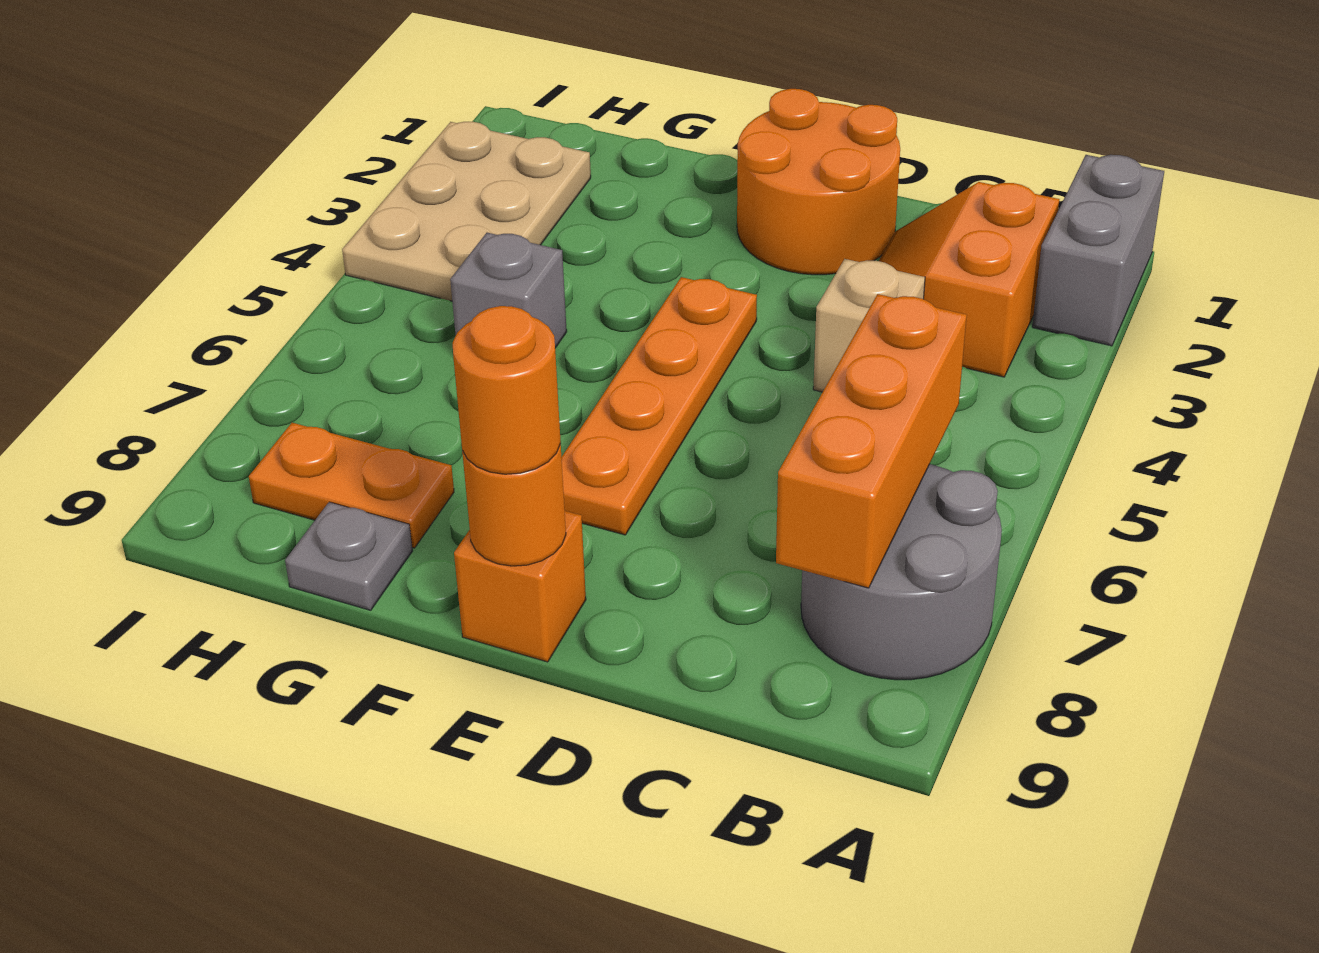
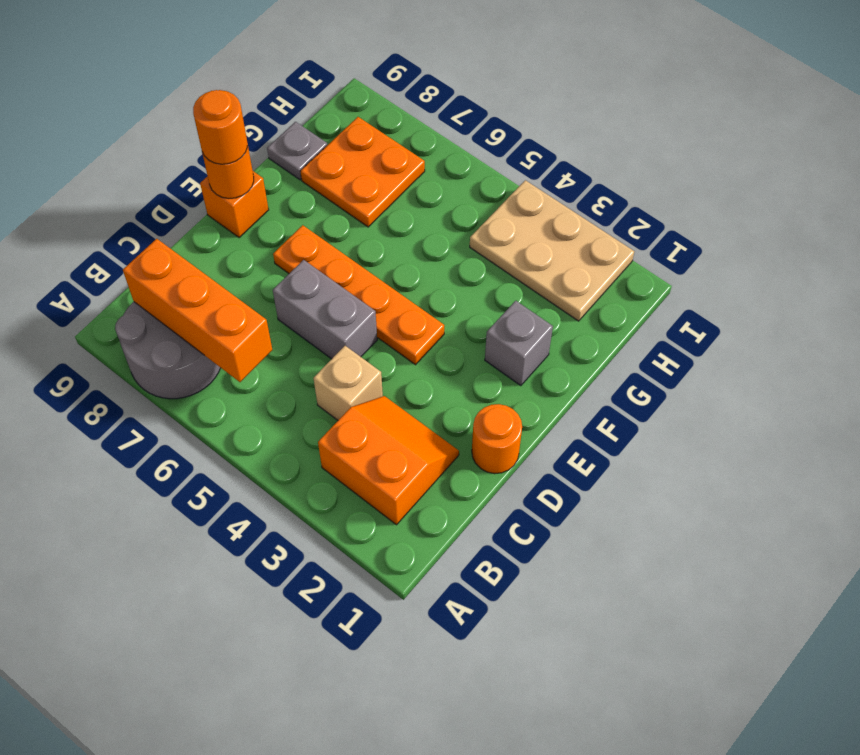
grey 1x2 brick [1032,155,1164,346] -> grey 1x2 brick moved to [273,260,377,359]
orange 2x2 round brick [737,89,900,275] -> orange 1x1 round brick [472,404,522,474]
grey 1x1 brick [450,233,567,348] -> grey 1x1 brick moved to [485,301,553,386]
orange 1x2 plate [249,423,454,548] -> orange 2x2 plate [301,117,425,227]

